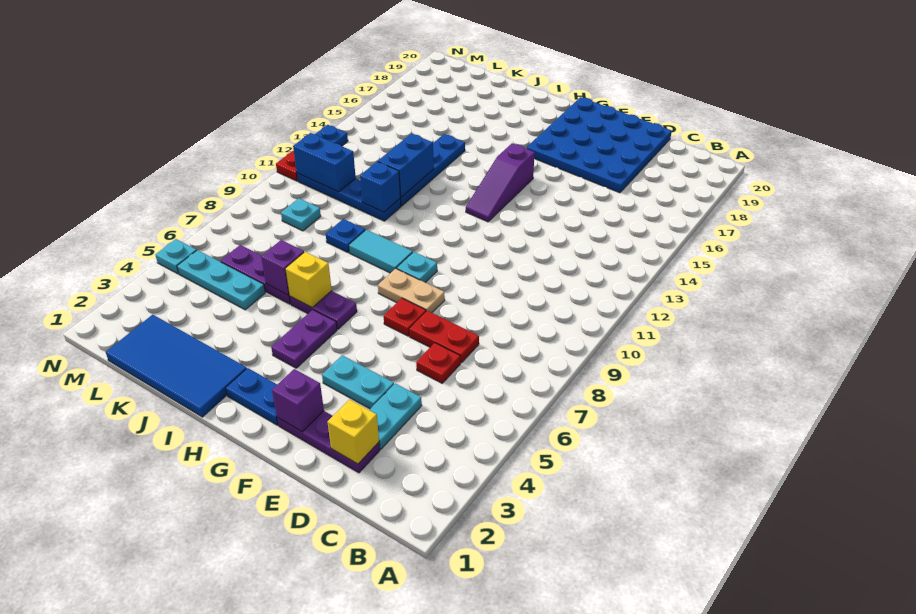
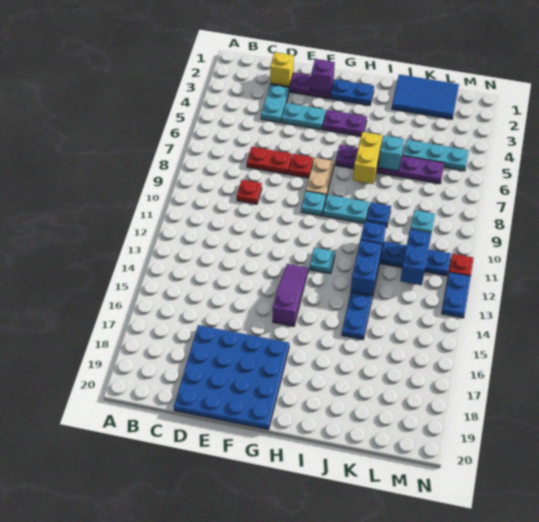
red 1x1 plate [416,343,460,383] -> red 1x1 plate moved to [237,180,262,204]
tan 1x2 plate [378,268,445,313] -> tan 1x2 plate turned to [306,158,334,197]
purple 1x2 plate [271,310,337,368] -> purple 1x2 plate turned to [323,110,367,136]
cyan 1x2 tile [349,230,413,273] -> cyan 1x2 plate [323,195,369,223]
blue 2x4 tile [106,315,247,417] -> blue 2x3 tile [392,74,459,119]
yellow 1x1 brick [285,252,332,307] -> yellow 1x2 brick [353,132,382,184]
purple 1x1 brick [261,240,304,295] -> cyan 1x1 brick [378,136,404,171]
blue 1x2 brick [293,133,356,192] -> blue 1x2 brick turned to [400,230,431,285]
cyan 1x1 plate [156,239,197,274] -> cyan 1x1 plate moved to [310,247,335,274]

